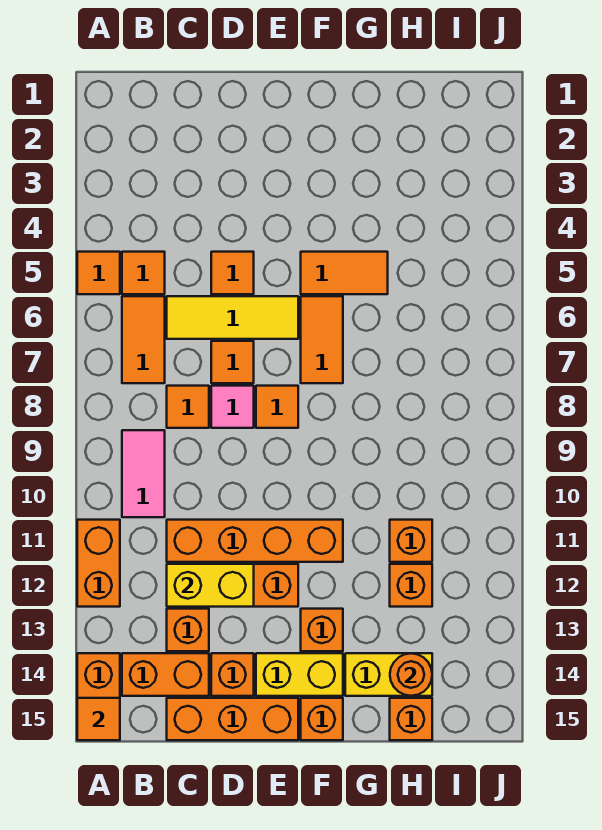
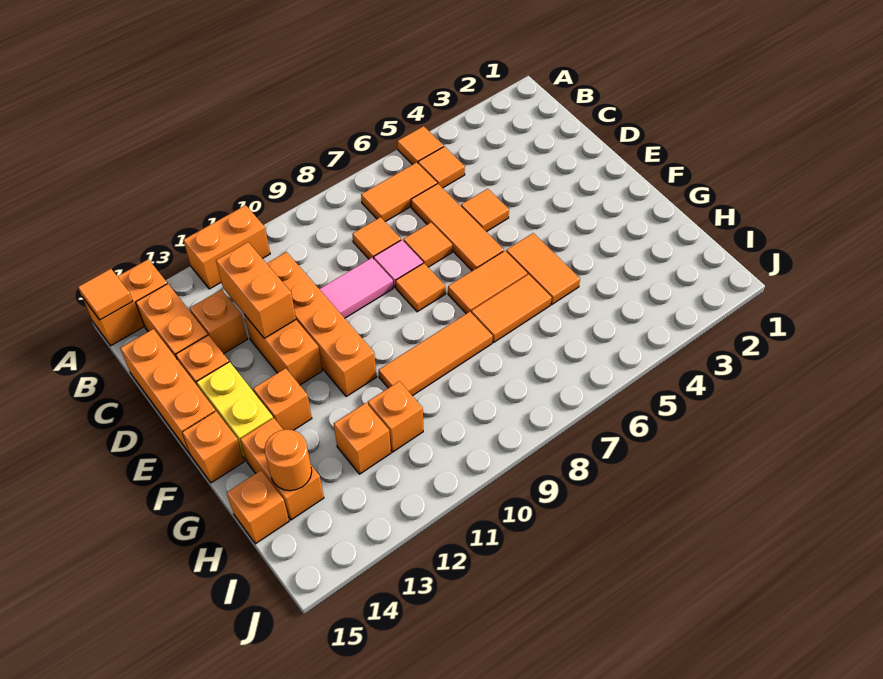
pink 1x2 tile [122,430,165,517] -> pink 1x2 tile moved to [320,258,393,318]
yellow 1x3 tile [167,296,298,339] -> orange 1x3 tile [411,184,504,271]
yellow 1x2 brick [167,564,254,607] -> orange 1x2 brick [216,242,296,338]
none -> orange 1x2 tile [471,274,552,342]
none -> orange 1x3 tile [379,312,493,396]
yellow 1x2 brick [345,653,432,696] -> orange 1x2 brick [240,418,324,520]

